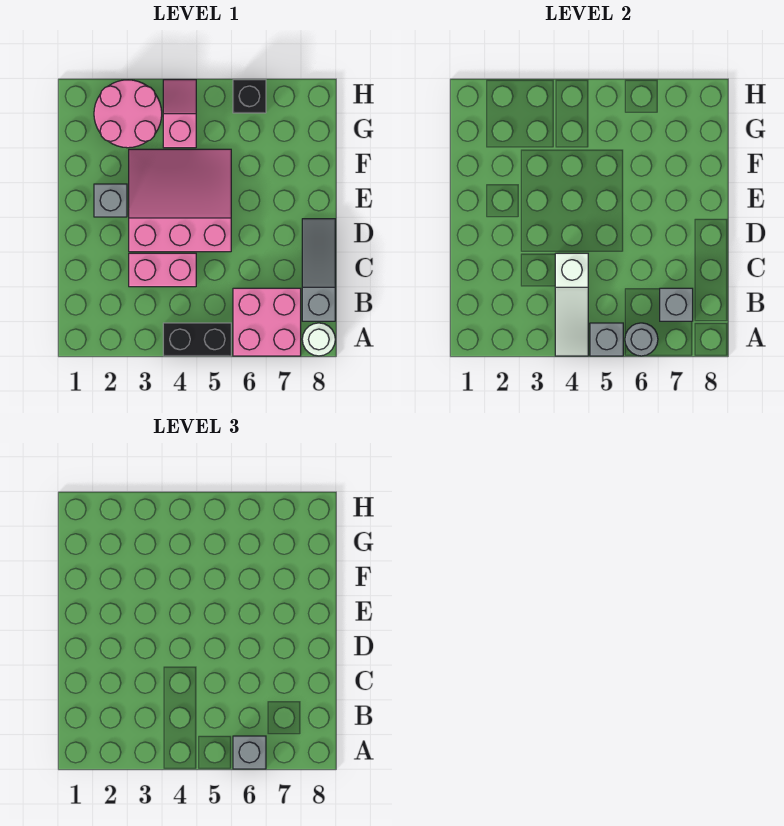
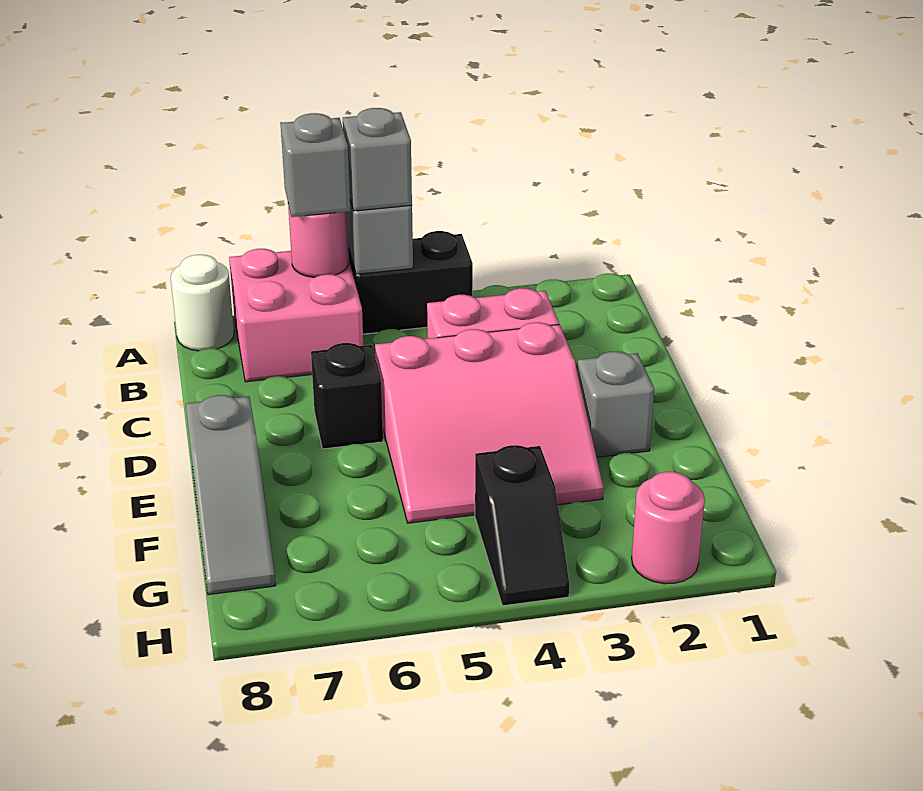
white 1x3 slope [555,253,588,356] -> none
grey 1x1 round brick [625,323,658,356] -> pink 1x1 round brick [288,204,349,278]
grey 1x1 brick [660,288,693,321] -> grey 1x1 brick moved to [343,108,412,211]
grey 1x3 slope [302,219,335,321] -> grey 1x3 slope moved to [186,395,276,595]
pink 2x2 round brick [94,80,162,148] -> pink 1x1 round brick [632,472,705,584]
pink 1x2 slope [163,80,196,148] -> black 1x2 slope [475,445,570,606]
black 1x1 brick [233,80,266,113] -> black 1x1 brick moved to [311,343,383,449]

